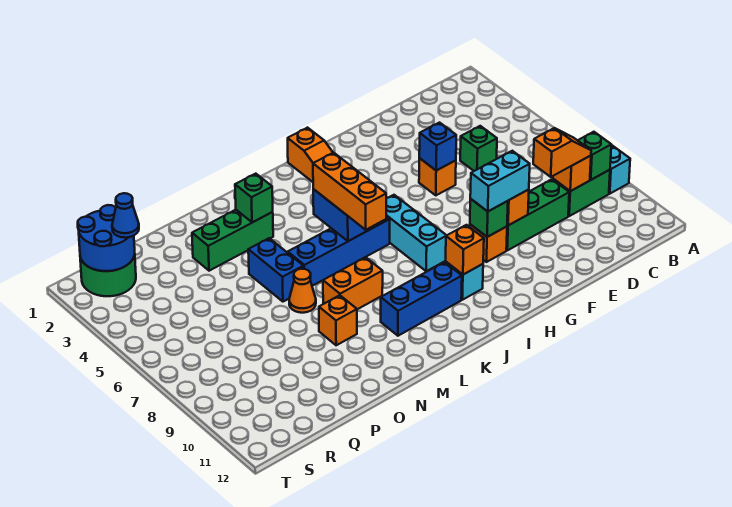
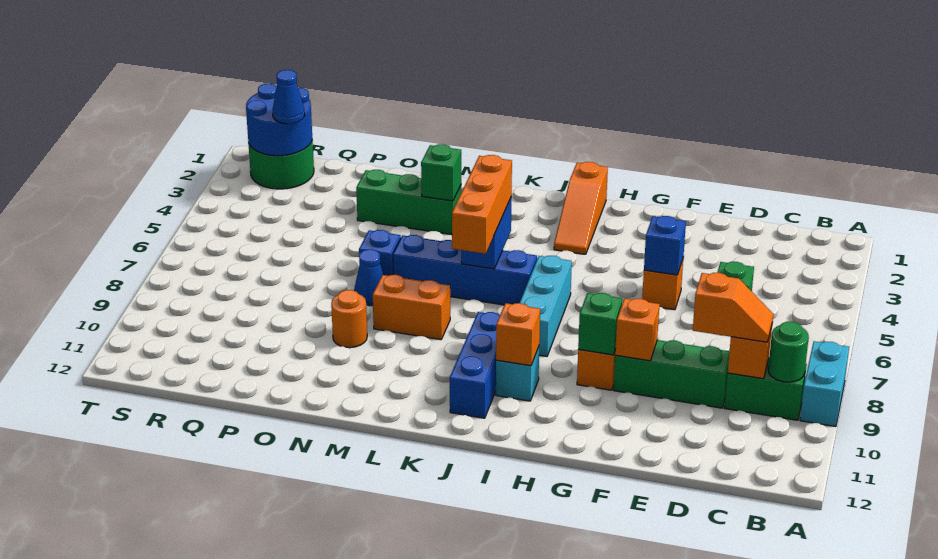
green 1x1 brick [578,132,611,180] -> green 1x1 round brick [768,322,809,382]
cyan 1x2 brick [470,151,530,211] -> none
blue 1x3 brick [381,262,462,336] -> blue 1x3 brick turned to [450,312,500,418]
blue 1x2 brick [248,238,303,302] -> blue 1x1 brick [359,230,401,276]
orange 1x1 cone [289,269,316,313] -> blue 1x1 cone [354,249,383,306]
orange 1x1 brick [319,295,357,345] -> orange 1x1 round brick [331,290,367,348]

